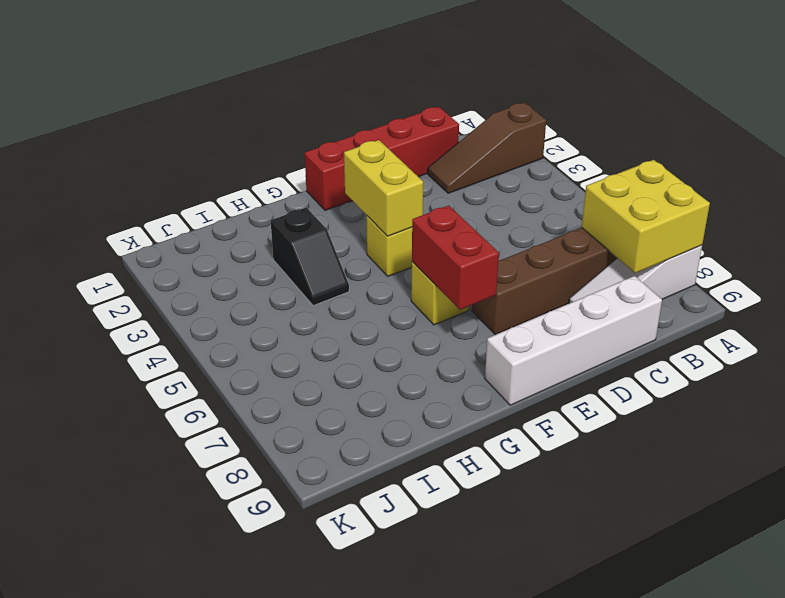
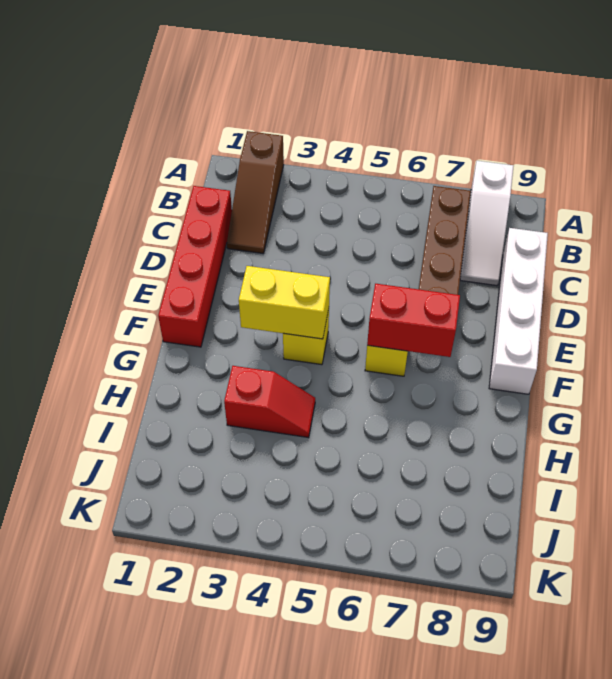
yellow 2x2 brick [582,160,710,273] -> none
black 1x2 slope [271,208,349,306] -> red 1x2 slope [224,366,315,438]

